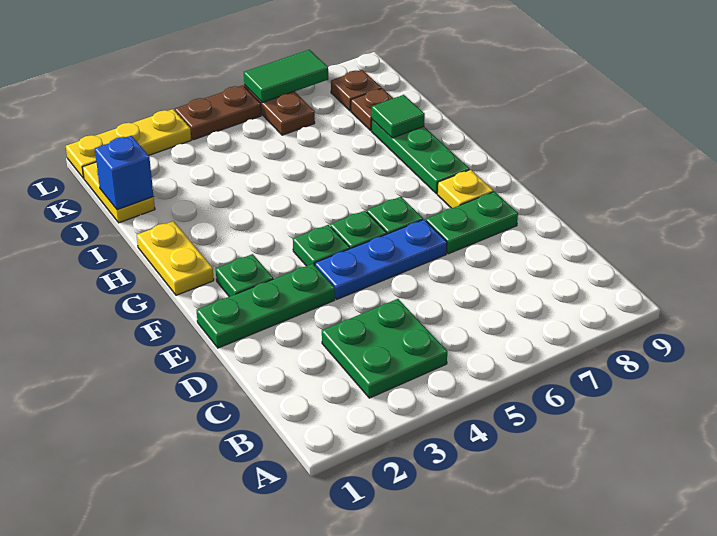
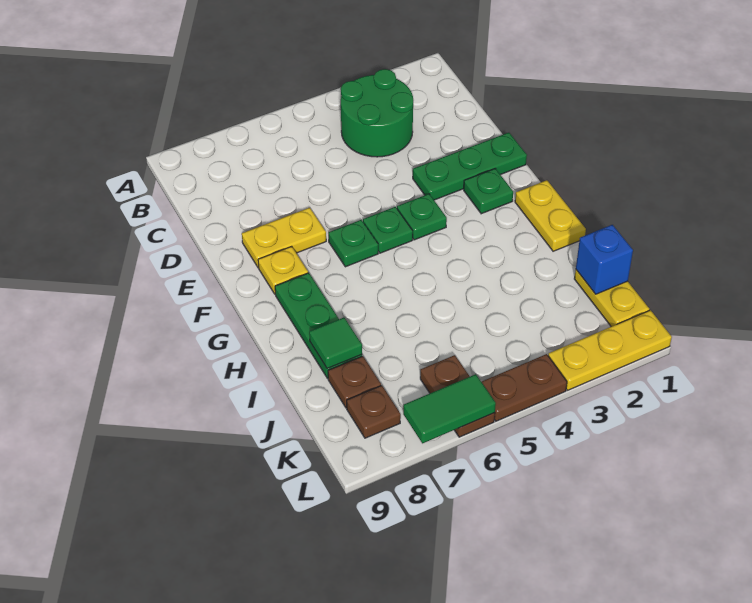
green 2x2 plate [322,299,447,398] -> green 2x2 round brick [341,69,413,157]
blue 1x3 plate [315,220,447,299] -> none
green 1x2 plate [426,192,518,254] -> yellow 1x2 plate [242,208,326,268]

